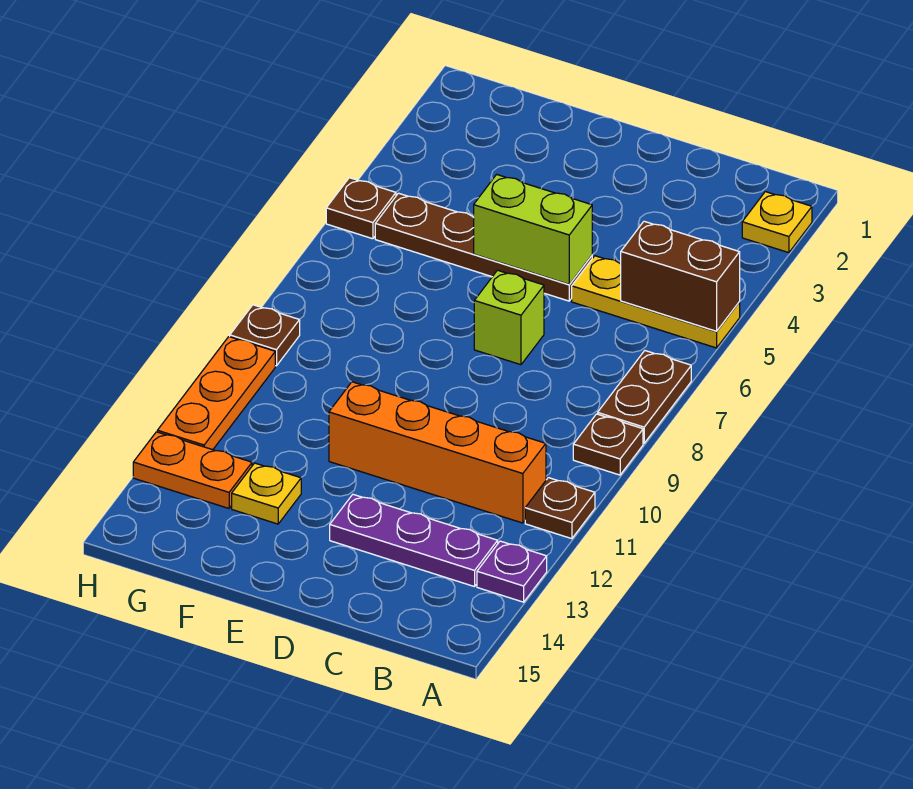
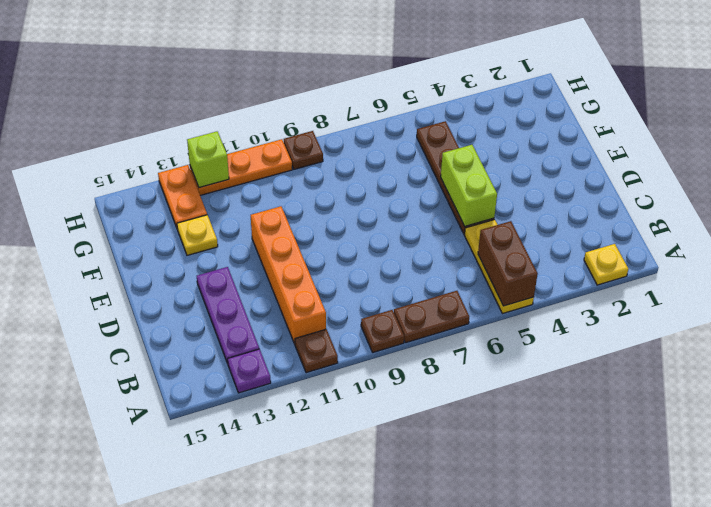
lime 1x1 brick [474,270,544,365] -> lime 1x1 brick moved to [187,131,229,188]
brown 1x1 plate [326,178,396,239] -> none

